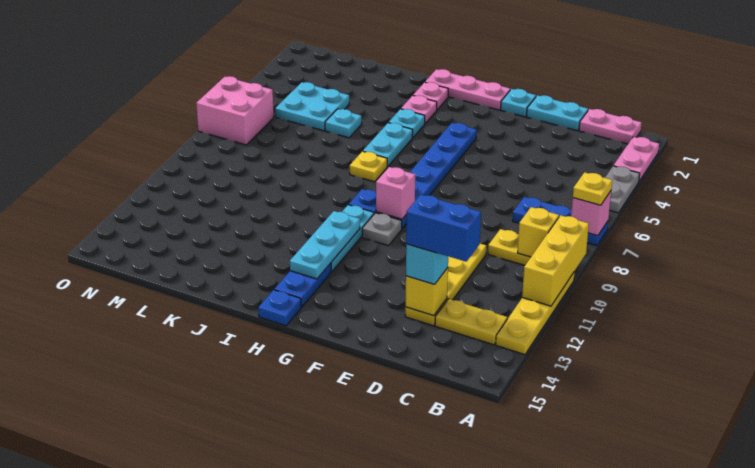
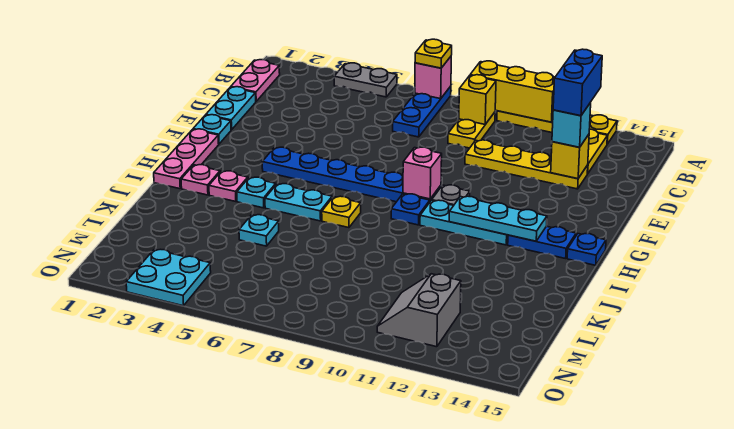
pink 1x2 plate [614,137,659,181] -> none
cyan 2x2 plate [275,82,349,131] -> cyan 2x2 plate moved to [126,249,211,306]
none -> grey 2x2 slope [377,274,461,347]
pink 2x2 brick [196,76,274,145] -> none

